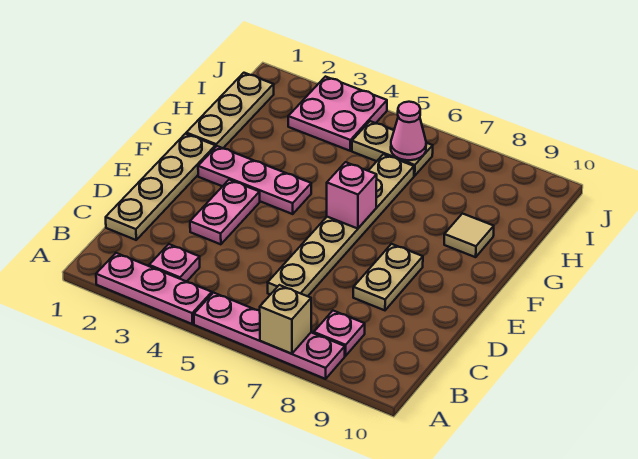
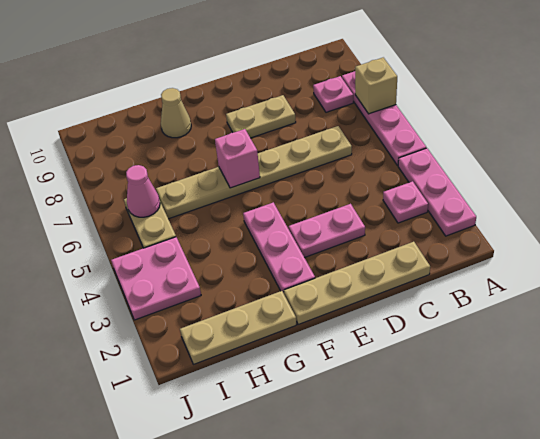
tan 1x1 tile [444,214,494,257] -> tan 1x1 cone [161,88,191,138]

